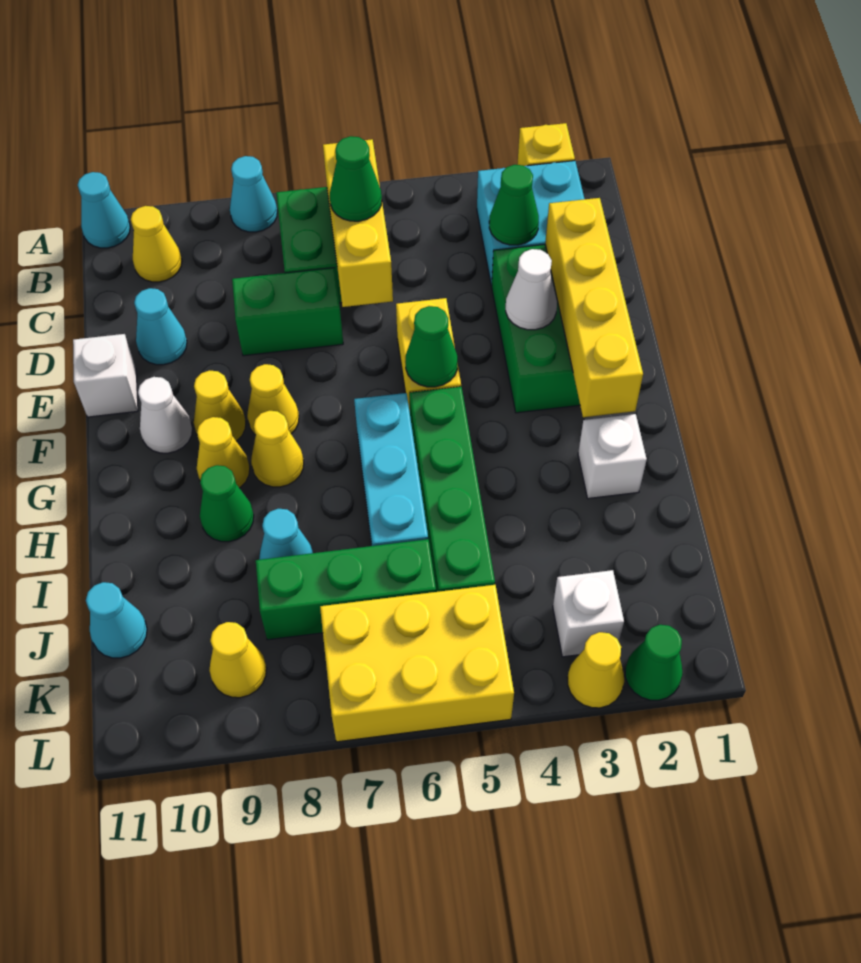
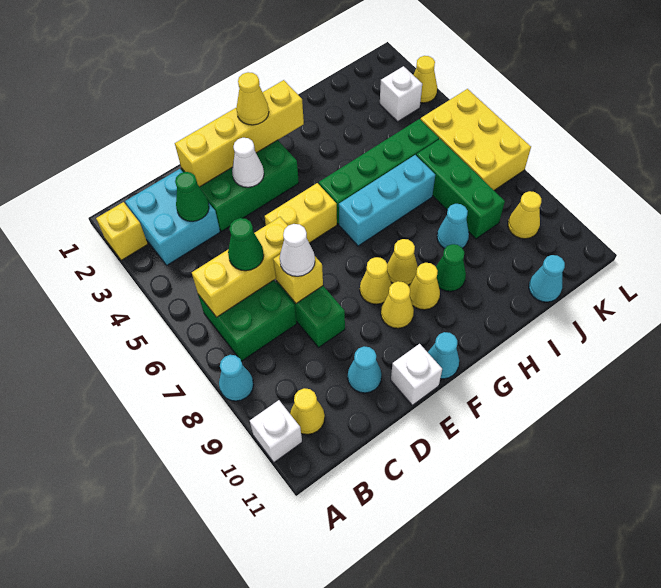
cyan 1x1 cone [77,172,130,248] -> cyan 1x1 cone moved to [428,332,459,379]
none -> yellow 1x1 brick [273,255,323,303]
none -> yellow 1x1 cone [236,72,269,125]
green 1x1 cone [405,306,458,387] -> none
white 1x1 cone [138,377,193,453] -> white 1x1 cone moved to [280,224,315,276]
white 1x1 brick [578,414,647,499] -> white 1x1 brick moved to [250,400,302,462]
green 1x1 cone [625,625,683,700] -> none

